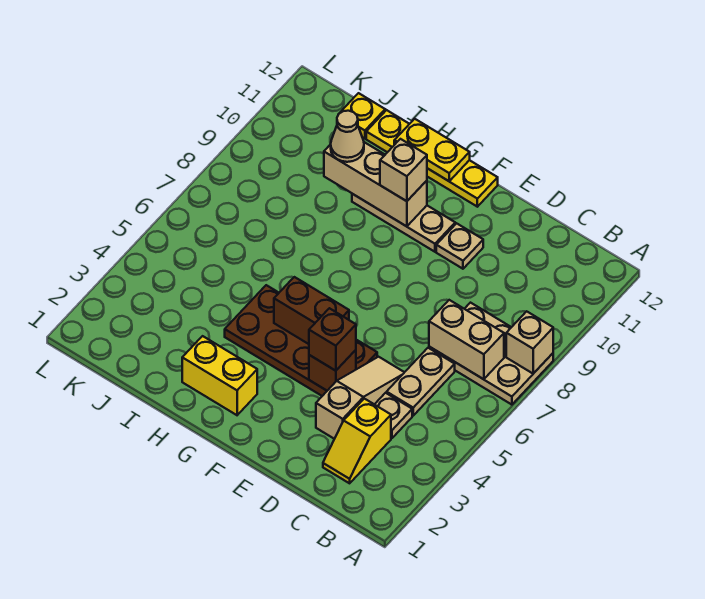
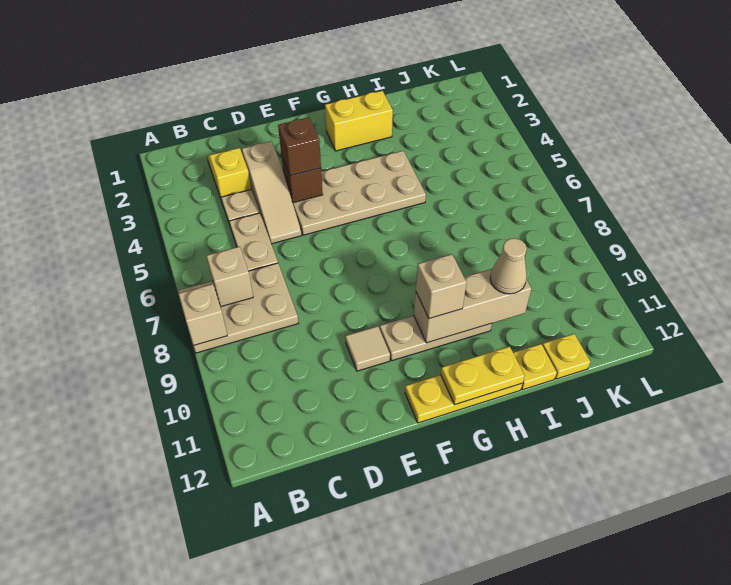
tan 1x2 brick [429,300,504,379] -> tan 1x1 brick [207,247,253,307]
brown 2x4 plate [225,285,377,396] -> tan 2x4 plate [293,151,426,235]
tan 1x1 plate [436,223,483,269] -> tan 1x1 tile [345,326,390,371]
brown 1x2 brick [274,277,349,344] -> none

